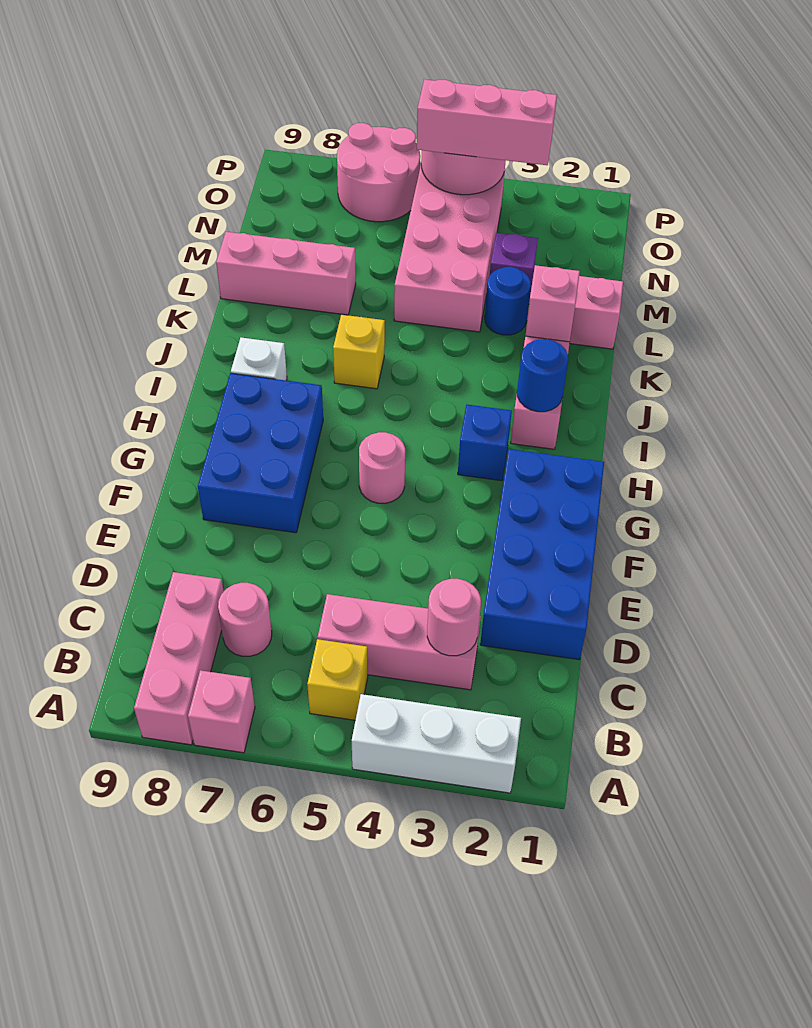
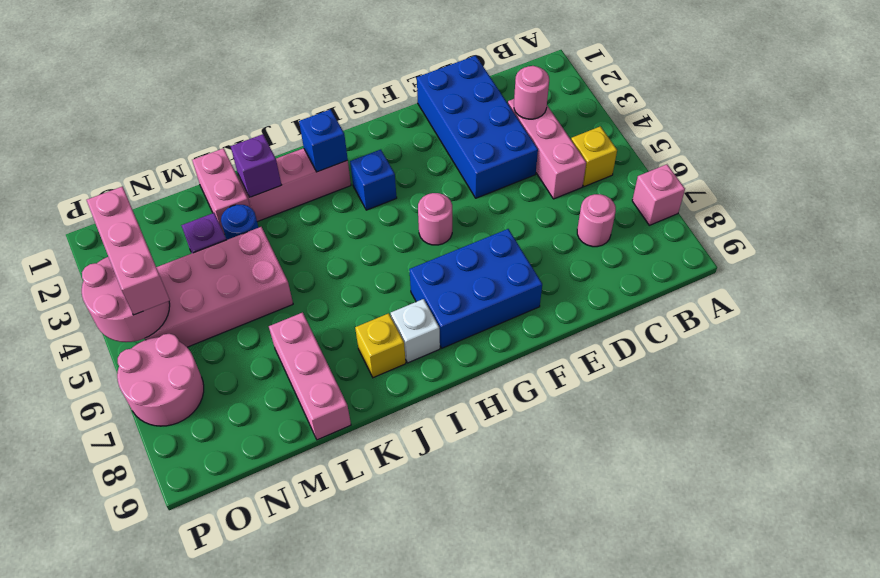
white 1x3 brick [352,694,521,793] -> none
pink 1x3 brick [134,572,224,745] -> none
blue 2x4 brick [480,449,604,660] -> blue 2x4 brick turned to [417,56,538,198]
blue 1x1 round brick [517,339,568,412] -> blue 1x1 brick [299,109,348,172]
yellow 1x1 brick [333,315,385,389] -> yellow 1x1 brick moved to [355,313,406,378]
pink 1x1 brick [525,265,580,342] -> purple 1x1 brick [231,134,281,197]

